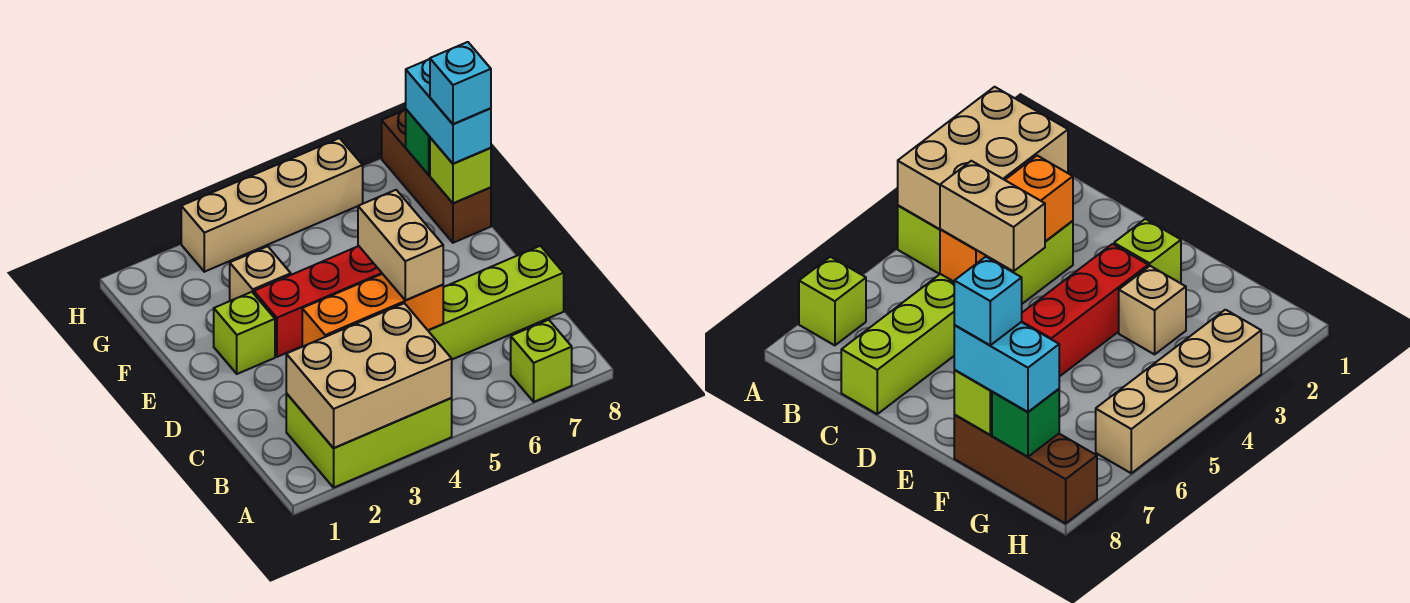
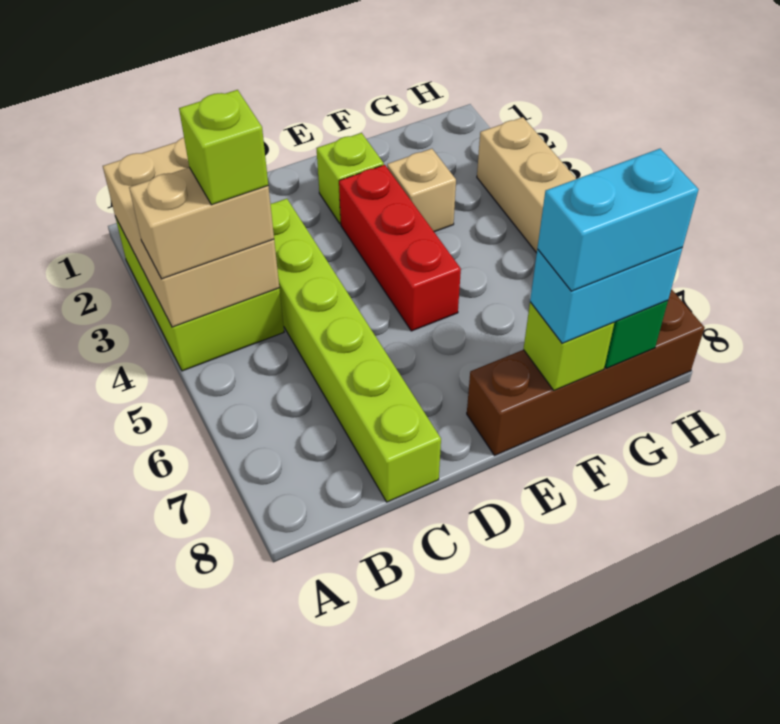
lime 1x1 brick [511,320,572,402] -> lime 1x1 brick moved to [179,90,268,205]
orange 1x3 brick [302,274,443,347] -> none
tan 1x2 brick [358,190,443,300] -> tan 1x2 brick moved to [129,167,274,279]
brown 1x3 brick [382,110,491,243] -> brown 1x4 brick [467,289,704,455]
cyan 1x1 brick [430,42,491,124] -> cyan 1x2 brick [537,149,699,291]

